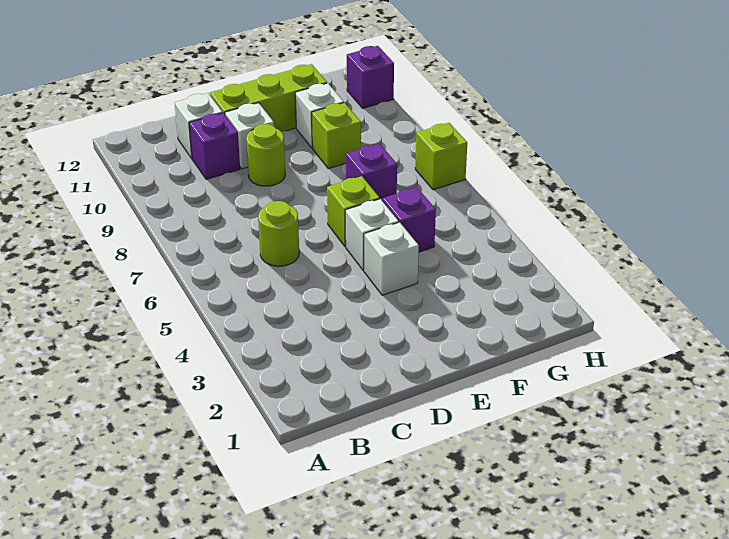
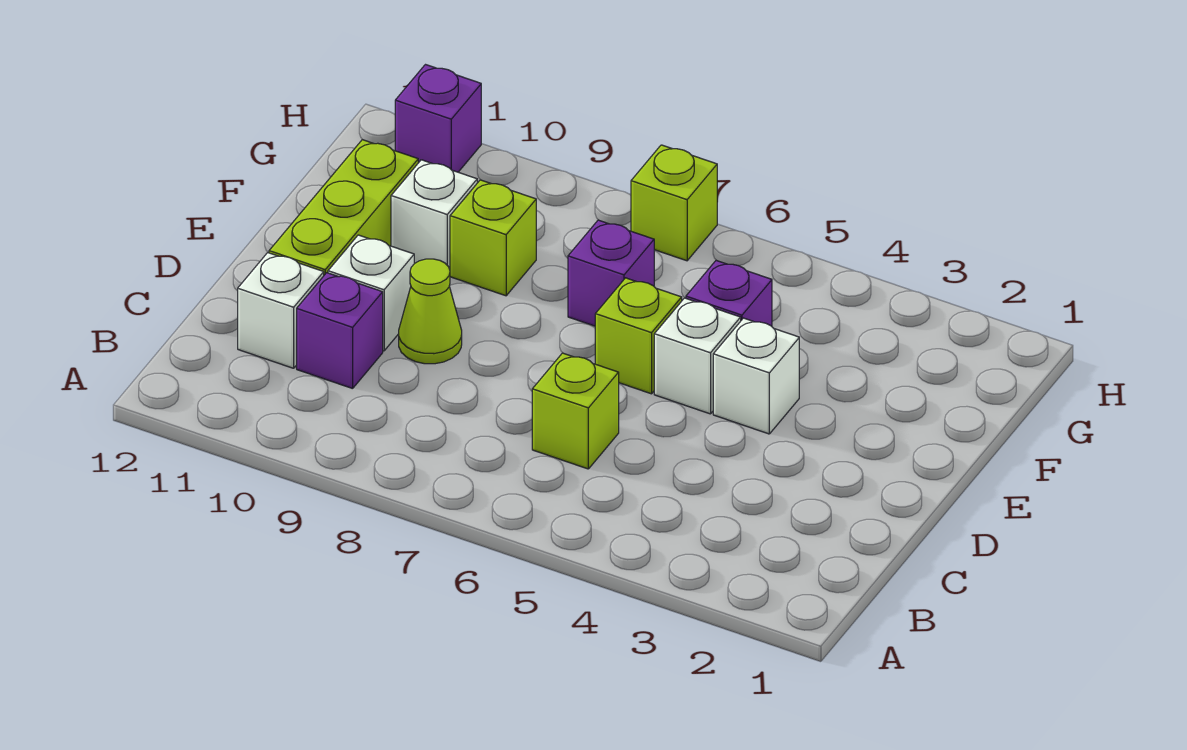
lime 1x1 round brick [258,201,299,266] -> lime 1x1 brick [532,353,619,469]
lime 1x1 round brick [246,124,285,186] -> lime 1x1 cone [399,259,462,364]

